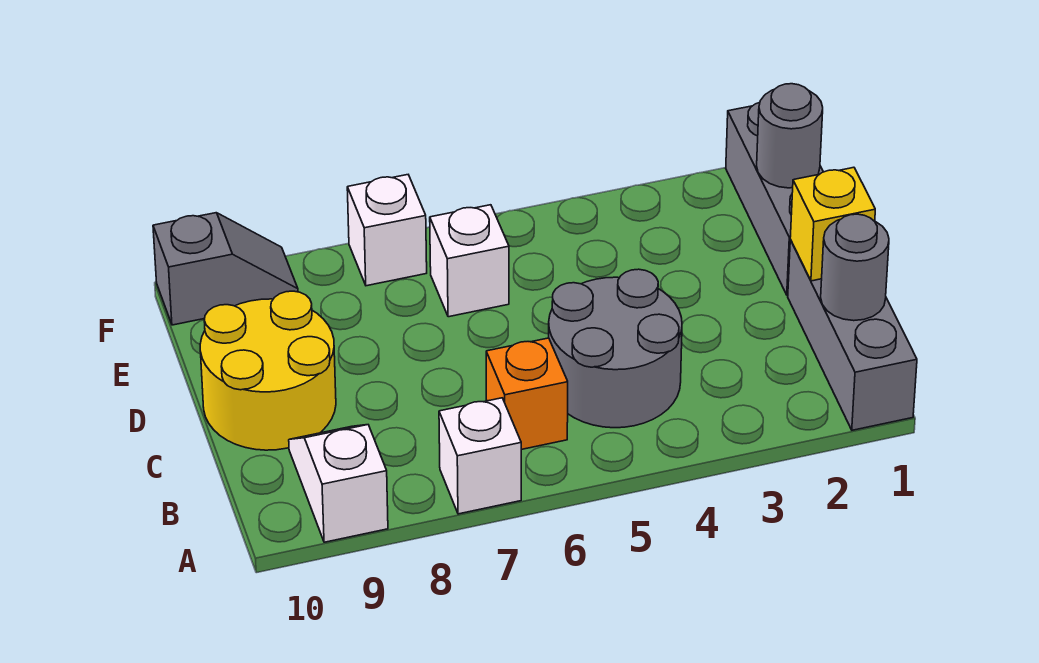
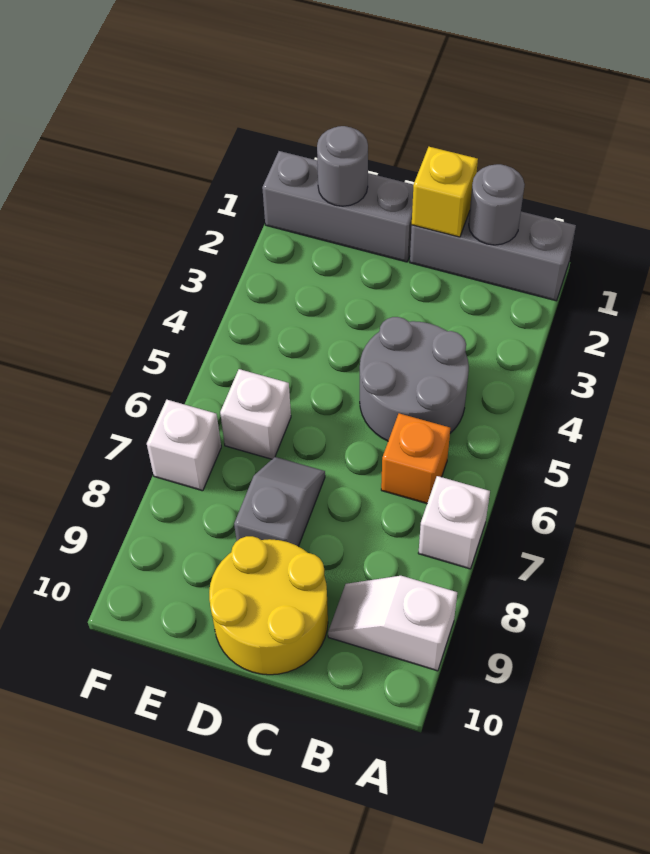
grey 1x2 slope [153,213,298,325] -> grey 1x2 slope moved to [234,457,325,546]

